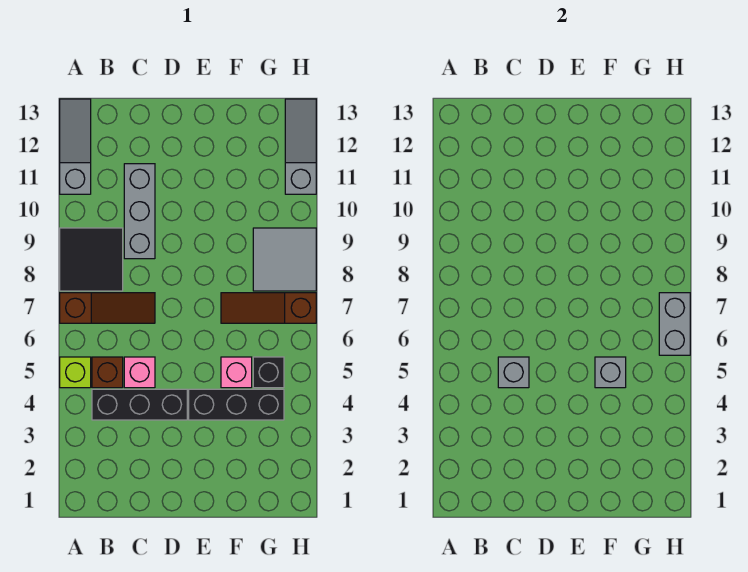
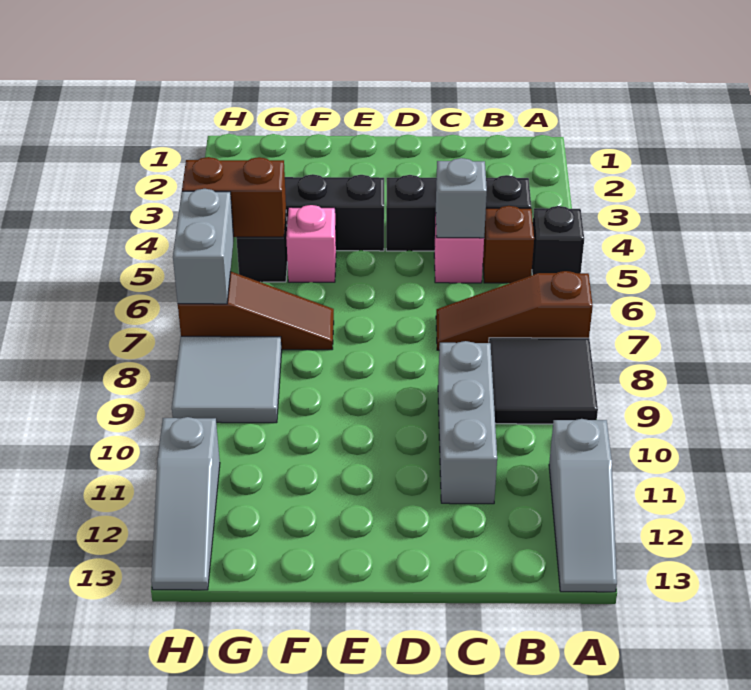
lime 1x1 brick [60,357,91,388] -> black 1x1 brick [532,206,584,275]
grey 1x1 brick [595,357,626,388] -> none
none -> brown 1x2 brick [182,157,286,237]

